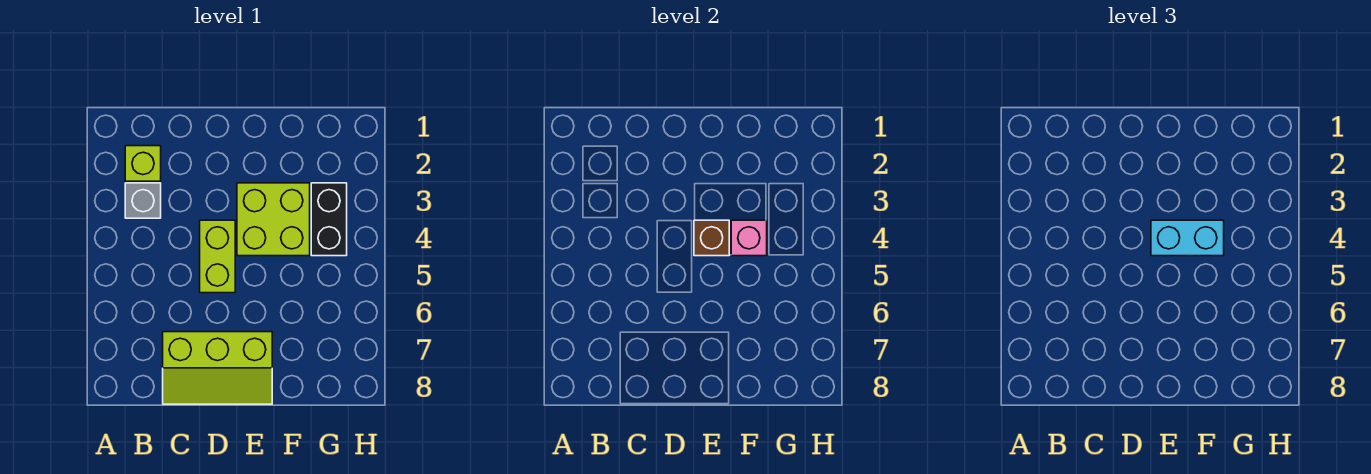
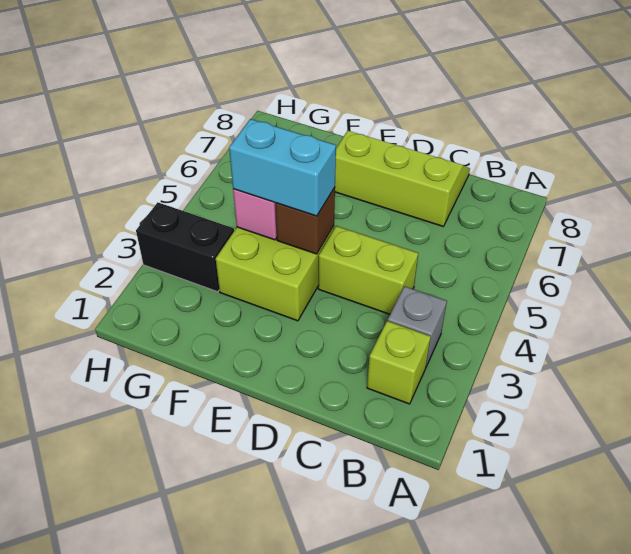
lime 1x2 brick [200,220,235,293] -> lime 1x2 brick turned to [318,226,418,314]
black 1x2 brick [311,183,347,256] -> black 1x2 brick turned to [136,202,234,292]

